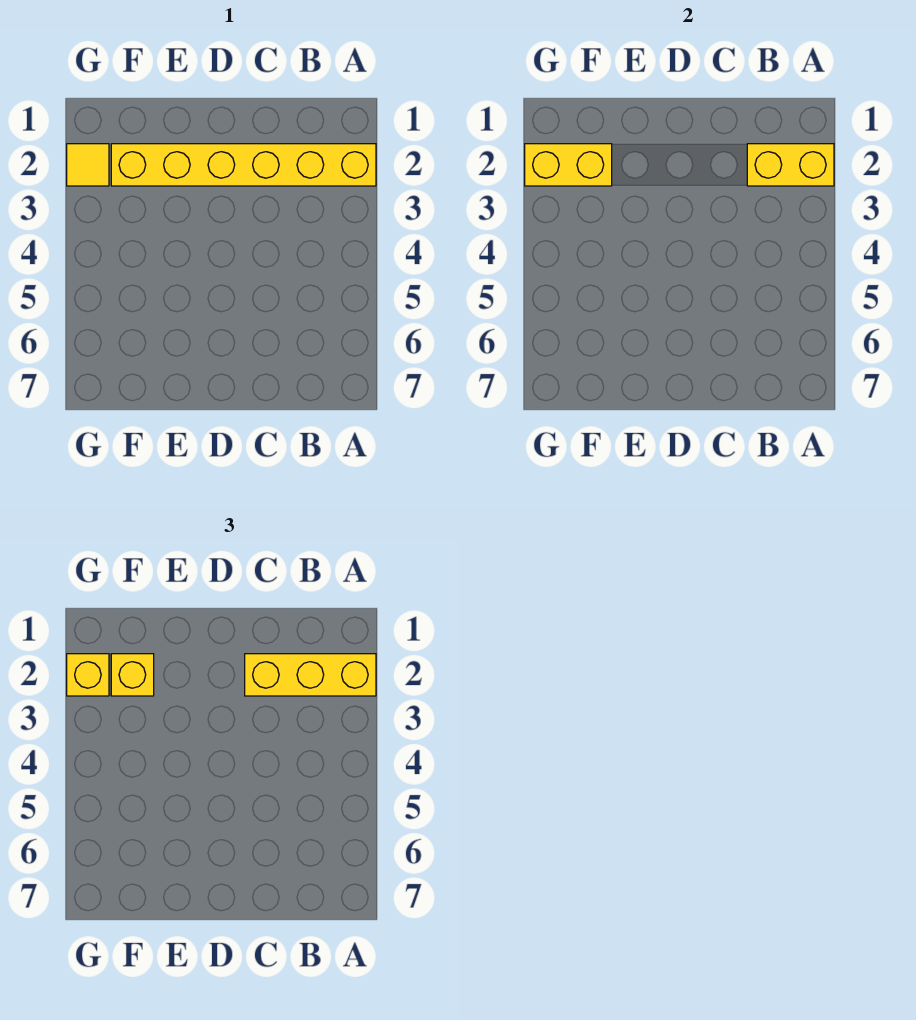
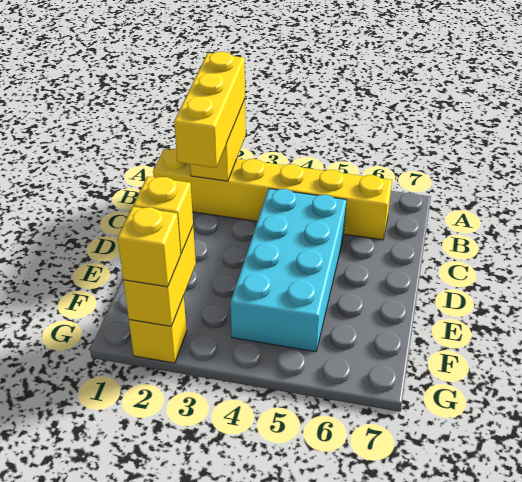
yellow 1x6 brick [111,144,376,186] -> yellow 1x6 brick turned to [153,149,392,240]
none -> cyan 2x4 brick [231,189,346,352]
yellow 1x1 tile [67,144,109,186] -> yellow 1x1 brick [129,296,187,363]

